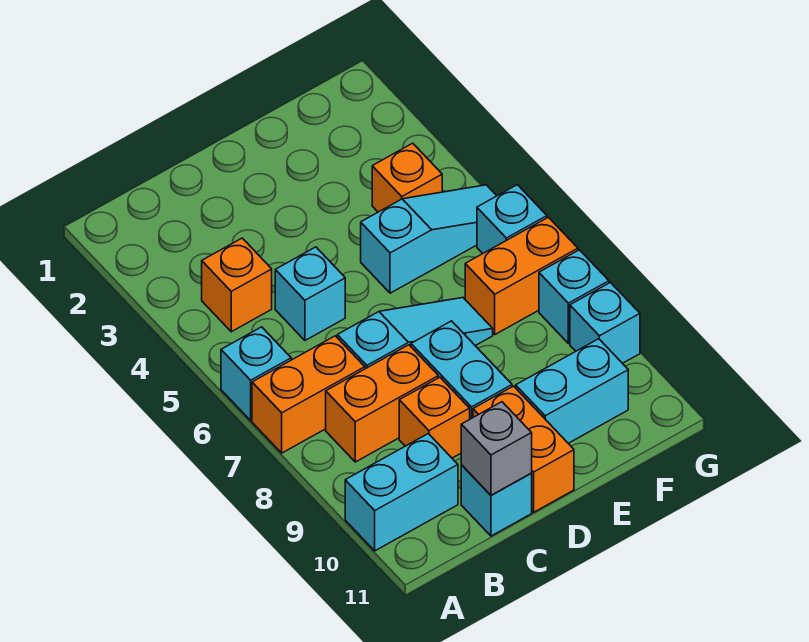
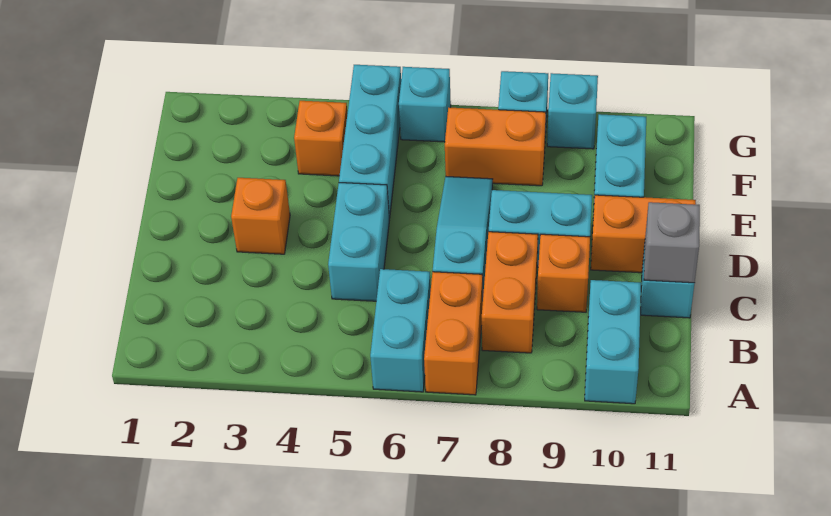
cyan 1x1 brick [221,327,291,420] -> cyan 1x2 brick [370,269,431,392]
orange 1x1 brick [202,238,272,332] -> orange 1x1 brick moved to [231,178,290,254]
cyan 1x1 brick [275,247,345,340] -> cyan 1x2 brick [328,183,389,301]
cyan 1x3 slope [361,185,497,293] -> cyan 1x3 brick [339,65,401,218]
orange 1x2 brick [465,217,578,334] -> orange 1x2 brick turned to [445,108,546,186]

